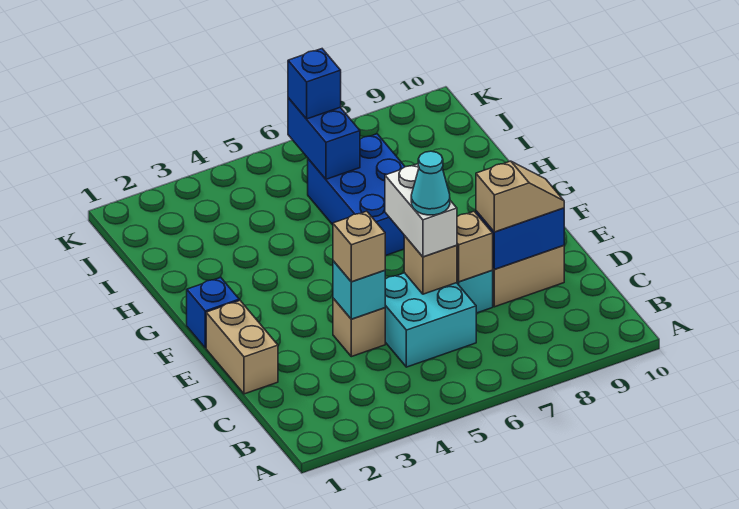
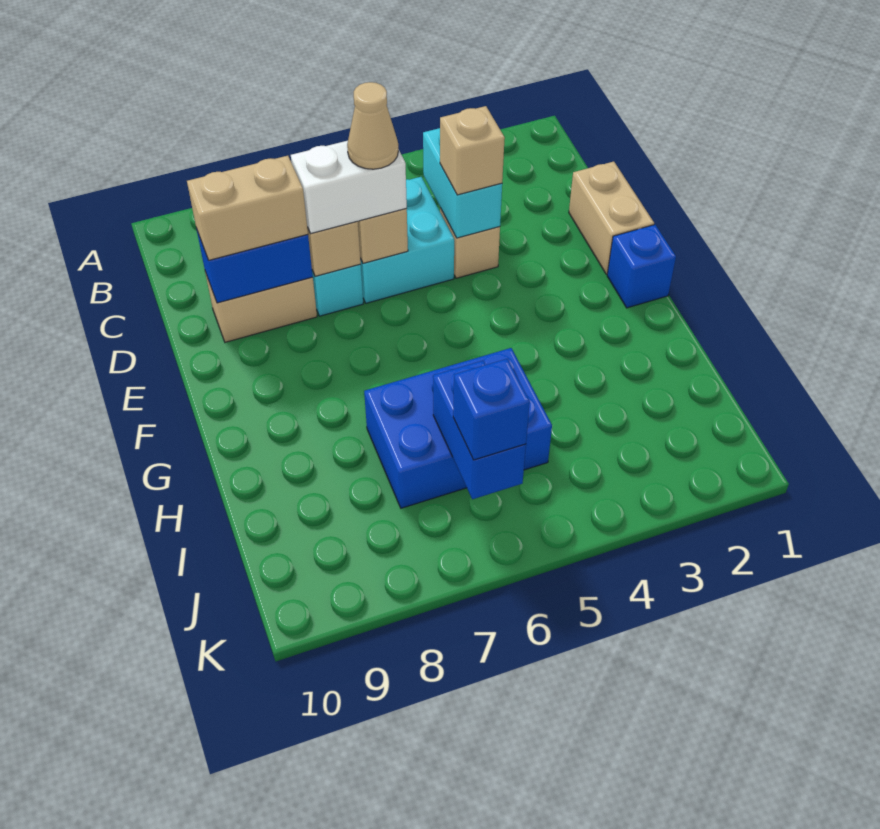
cyan 1x1 brick [333,261,385,319] -> cyan 1x2 brick [423,128,502,238]
white 1x2 brick [385,164,457,257] -> white 1x2 brick turned to [291,141,407,234]
cyan 1x1 cone [411,151,450,215] -> tan 1x1 cone [347,82,398,169]
tan 1x2 slope [476,161,564,232] -> tan 1x2 brick [187,156,308,260]
blue 2x3 brick [308,134,405,256] -> blue 2x3 brick turned to [364,348,552,508]

